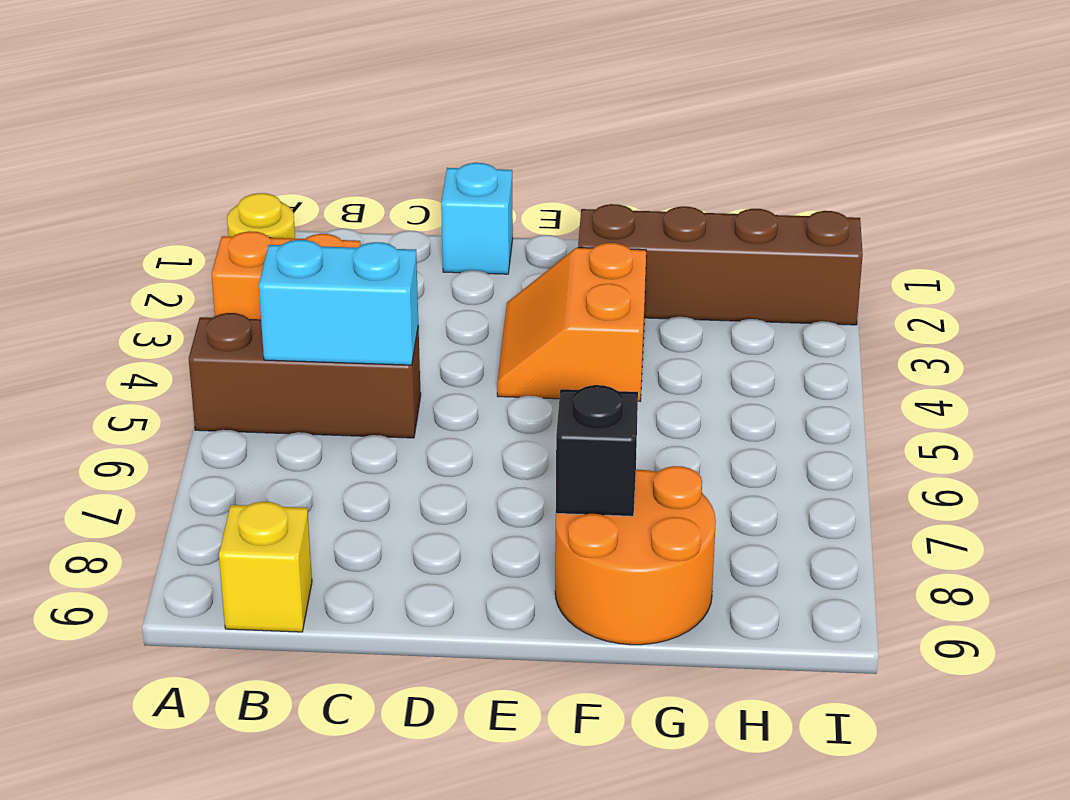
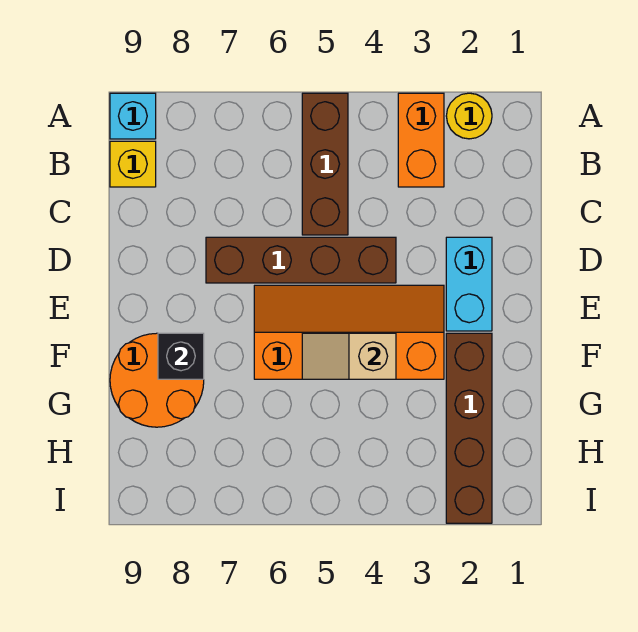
cyan 1x2 brick [259,240,418,365] -> cyan 1x2 brick moved to [446,237,492,331]
cyan 1x1 brick [441,163,513,274] -> cyan 1x1 brick moved to [110,93,156,139]
none -> brown 1x4 brick [206,237,396,283]
orange 2x2 slope [497,243,646,401] -> orange 2x4 slope [254,285,444,379]
none -> tan 1x2 slope [302,333,396,379]

